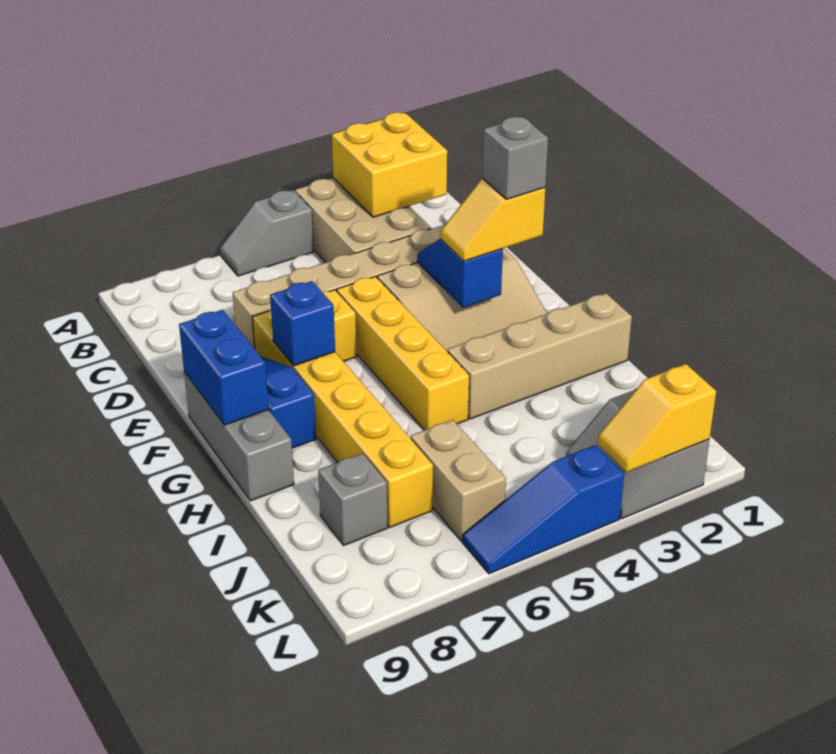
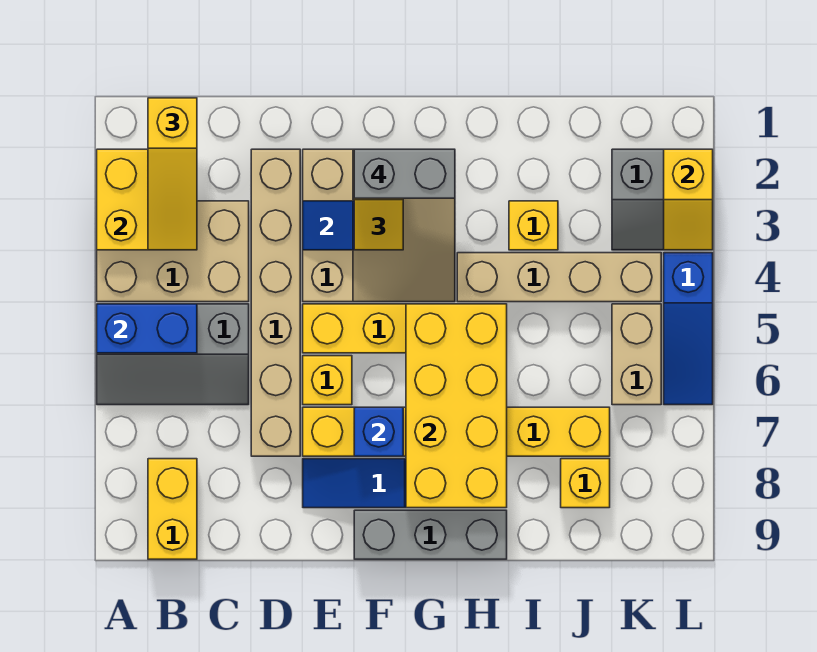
grey 1x2 slope [220,190,314,276] -> grey 2x3 slope [97,304,249,405]
none -> yellow 1x3 slope [148,98,197,250]
none -> yellow 1x2 brick [148,459,197,559]
grey 1x1 brick [482,117,548,199] -> grey 1x2 brick [354,149,455,198]
blue 1x2 brick [179,310,269,425] -> blue 1x2 brick moved to [97,304,197,353]
none -> yellow 2x4 brick [406,304,507,508]
tan 1x4 brick [447,293,632,419] -> tan 1x4 brick turned to [457,253,661,302]
none -> yellow 1x1 brick [509,201,558,250]
tan 1x2 brick [411,420,506,541] -> tan 1x2 brick turned to [612,304,661,405]
grey 1x1 brick [318,453,388,546] -> yellow 1x1 brick [561,459,610,508]

